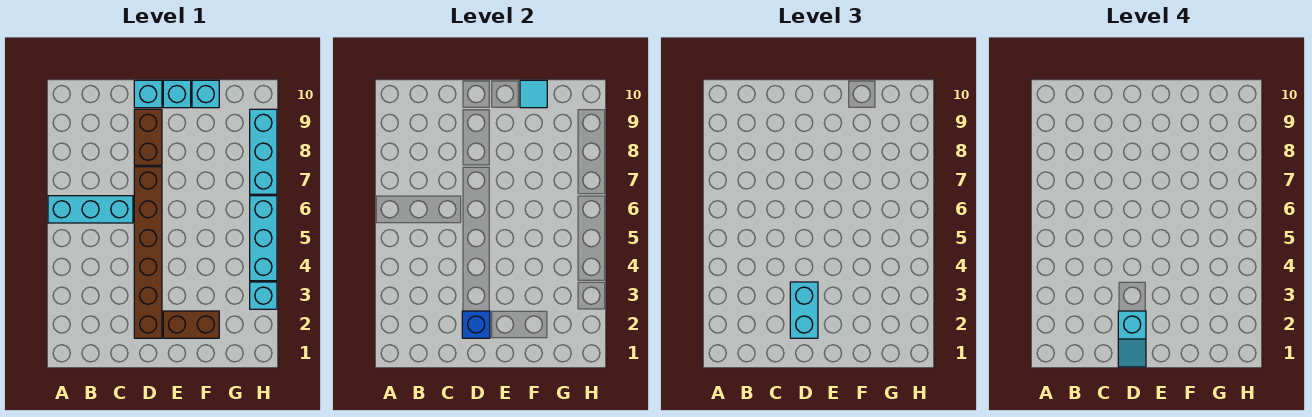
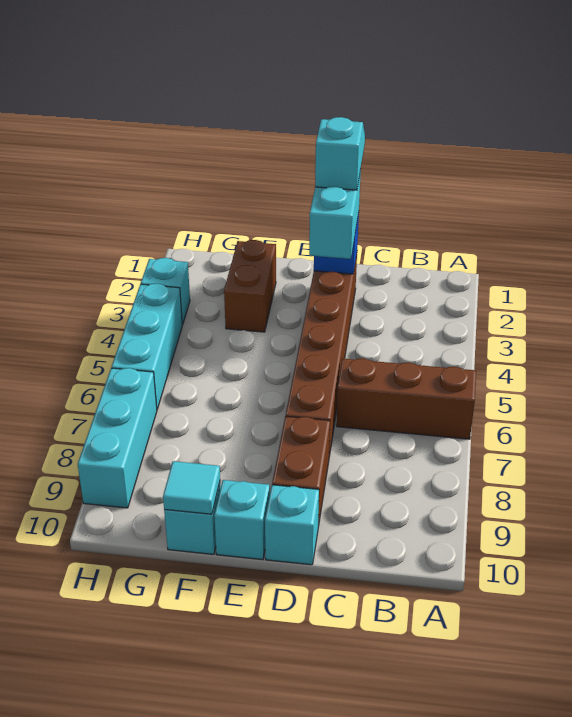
cyan 1x3 brick [48,196,133,223] -> brown 1x3 brick [336,358,476,439]
brown 1x2 brick [163,311,219,338] -> brown 1x2 brick turned to [224,240,276,332]

